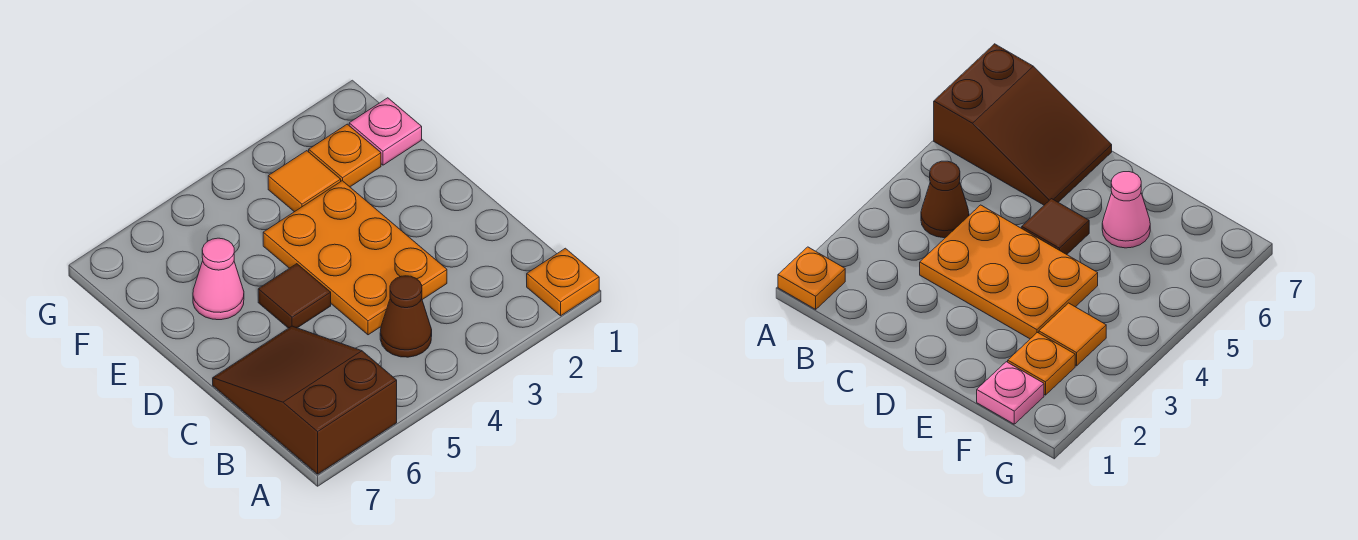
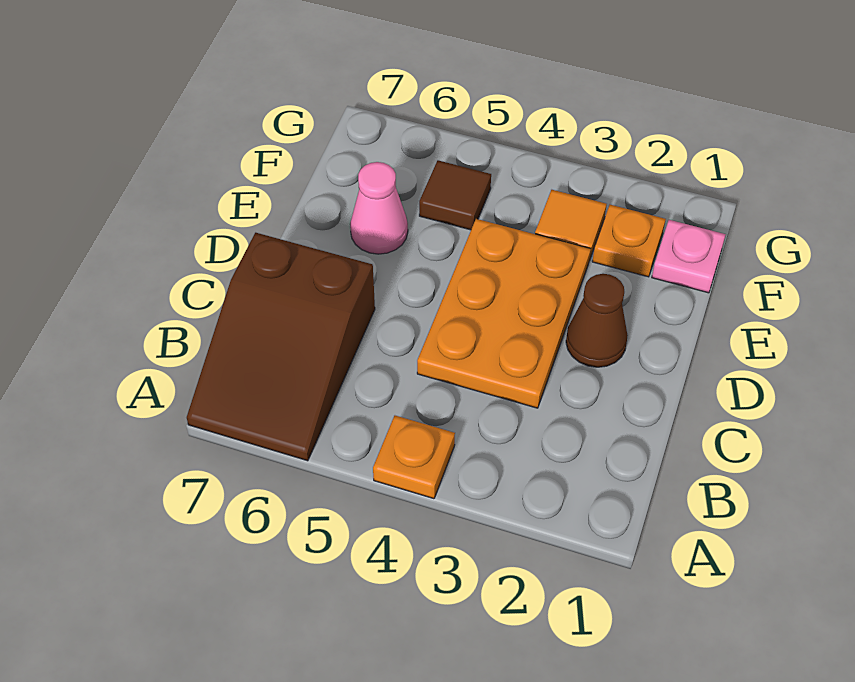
orange 1x1 plate [527,248,599,316] -> orange 1x1 plate moved to [373,416,455,499]
brown 2x3 slope [213,326,397,474] -> brown 2x3 slope turned to [187,233,375,461]
brown 1x1 cone [380,276,432,357] -> brown 1x1 cone moved to [566,274,628,367]
brown 1x1 tile [258,264,331,328] -> brown 1x1 tile moved to [419,160,491,230]

